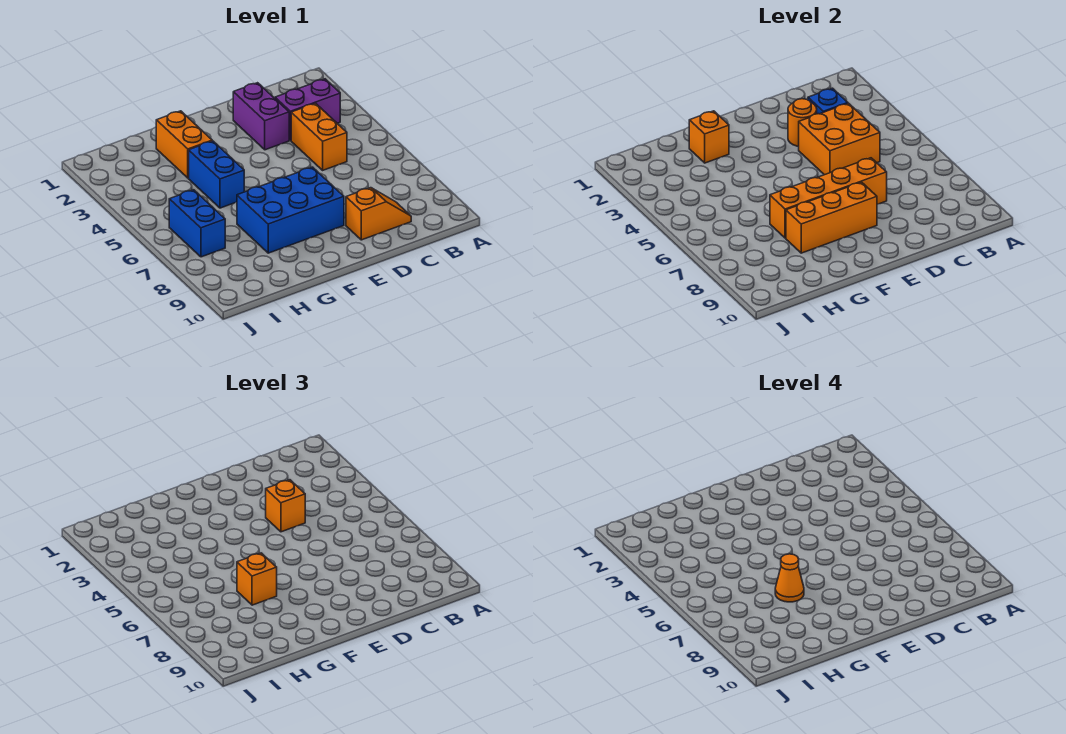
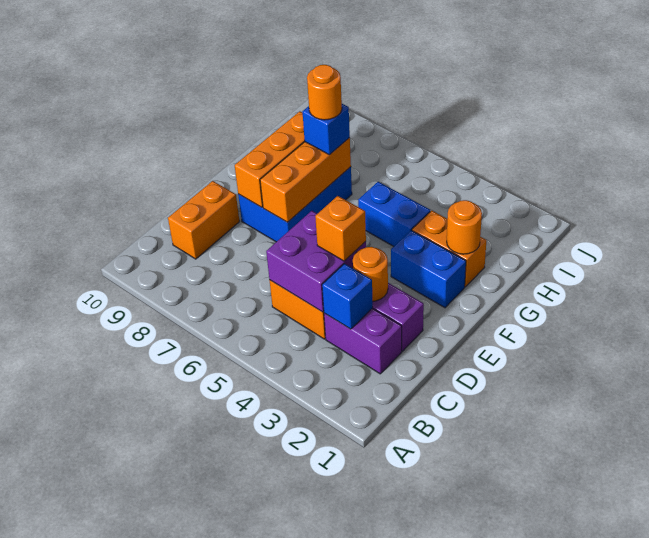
purple 1x2 brick [275,79,340,140] -> purple 1x2 brick turned to [324,308,402,374]
orange 2x2 brick [799,103,880,175] -> purple 2x2 brick [266,211,366,312]
orange 1x2 slope [346,188,411,240] -> orange 1x2 brick [168,181,239,259]
orange 1x4 brick [770,158,887,238] -> orange 1x3 brick [260,138,351,222]
orange 1x1 brick [689,111,729,163] -> orange 1x1 round brick [447,200,482,254]
orange 1x1 brick [237,553,277,605] -> blue 1x1 brick [302,104,350,155]
orange 1x1 cone [775,554,804,602] -> orange 1x1 round brick [307,65,342,120]
blue 1x2 brick [169,190,225,257] -> blue 1x2 brick moved to [391,230,466,308]

